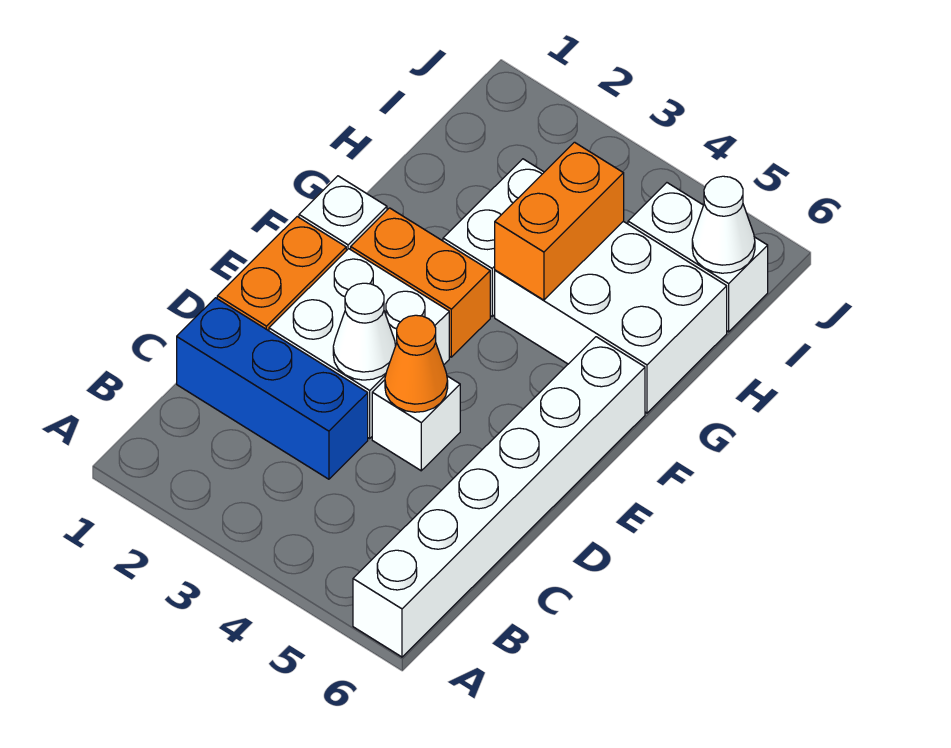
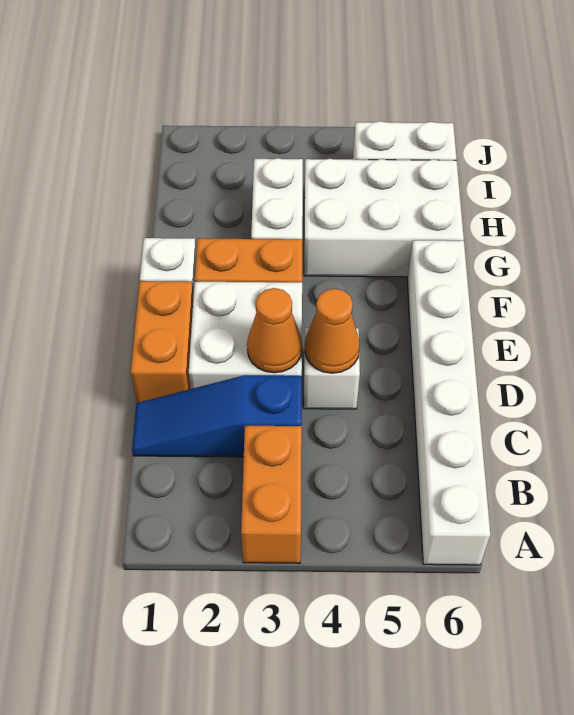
blue 1x3 brick [177,298,368,479] -> blue 1x3 slope [132,375,302,457]
white 1x1 cone [333,283,396,380] -> orange 1x1 cone [247,288,302,373]
orange 1x2 brick [495,142,624,300] -> orange 1x2 brick moved to [241,426,302,563]
white 1x1 cone [692,176,755,273] -> none

